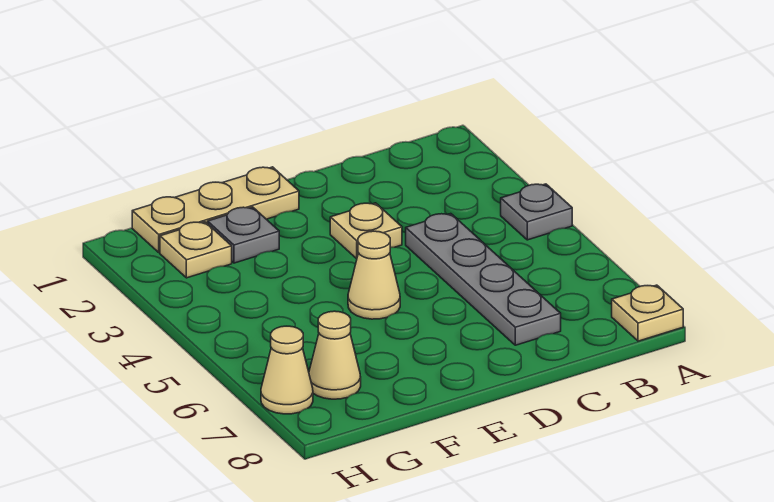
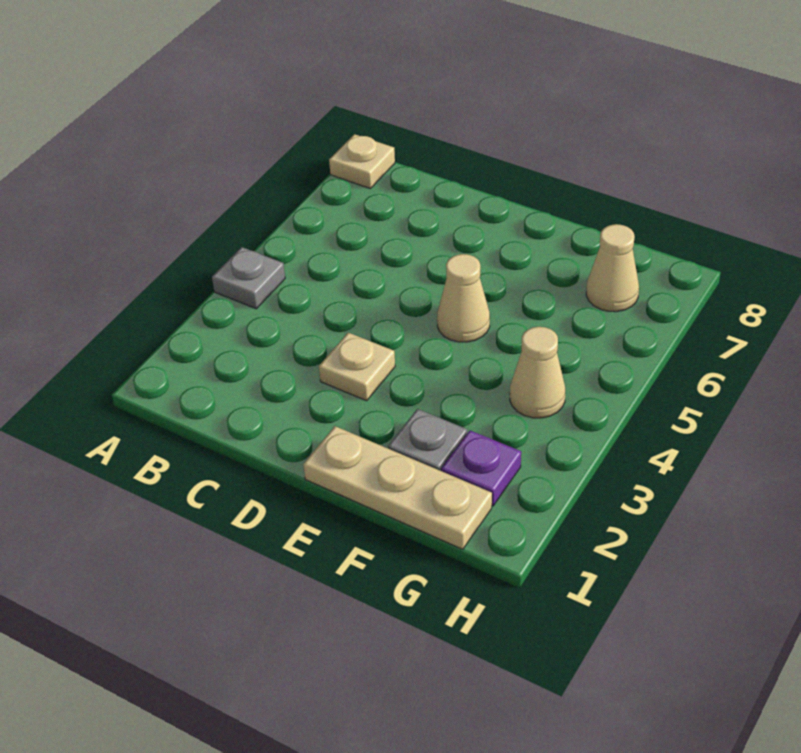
grey 1x4 plate [406,214,561,345] -> none
tan 1x1 plate [160,222,232,278] -> purple 1x1 plate [441,430,521,506]
tan 1x1 cone [261,326,313,414] -> tan 1x1 cone moved to [510,327,565,418]

